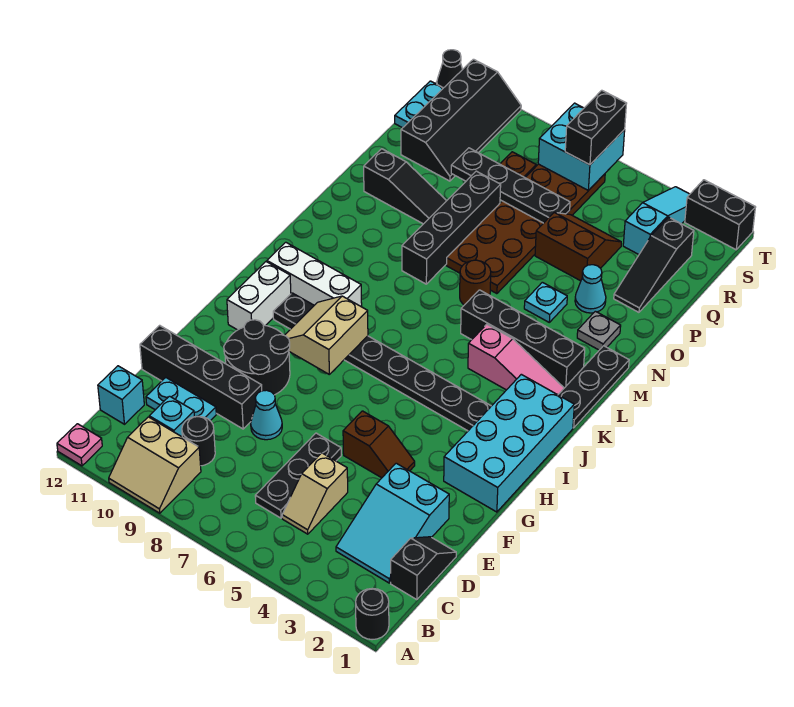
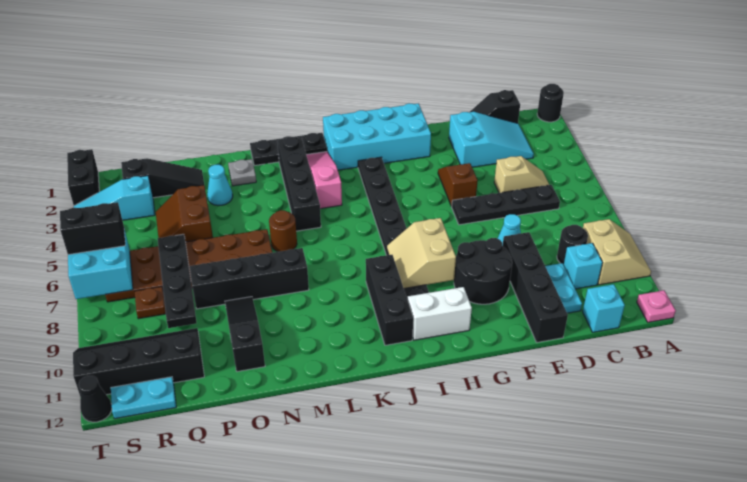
black 1x3 plate [255,433,341,518] -> black 1x4 plate [452,185,560,225]
tan 2x2 slope [285,296,368,374] -> tan 2x2 slope turned to [387,218,456,288]
white 1x3 brick [267,242,362,307] -> black 1x3 brick [366,255,413,345]
cyan 1x1 plate [524,282,567,322] -> none

